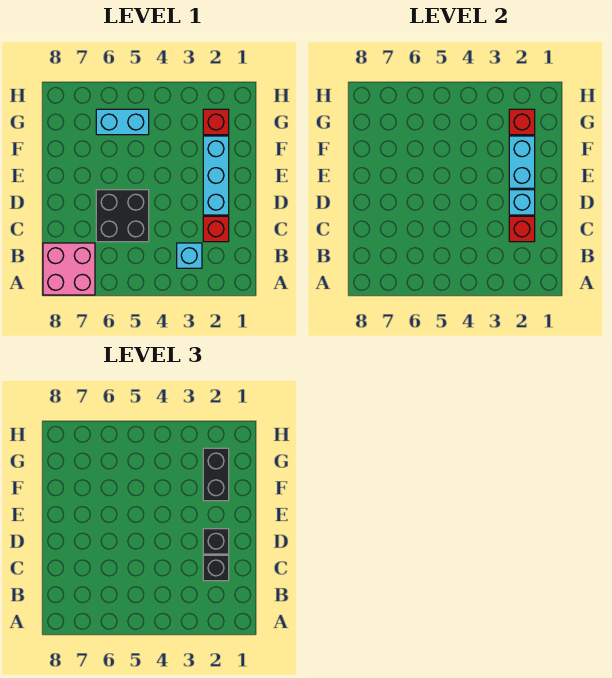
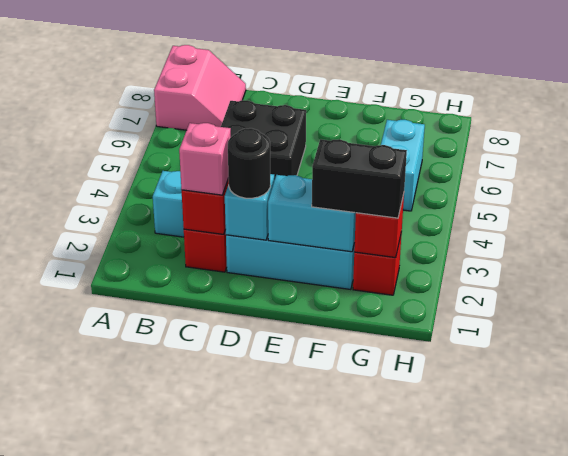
pink 2x2 brick [43,243,95,295] -> pink 2x2 slope [154,45,246,130]
black 1x1 brick [203,555,229,581] -> pink 1x1 brick [179,123,231,195]
black 1x1 brick [203,529,229,554] -> black 1x1 round brick [228,128,270,198]

